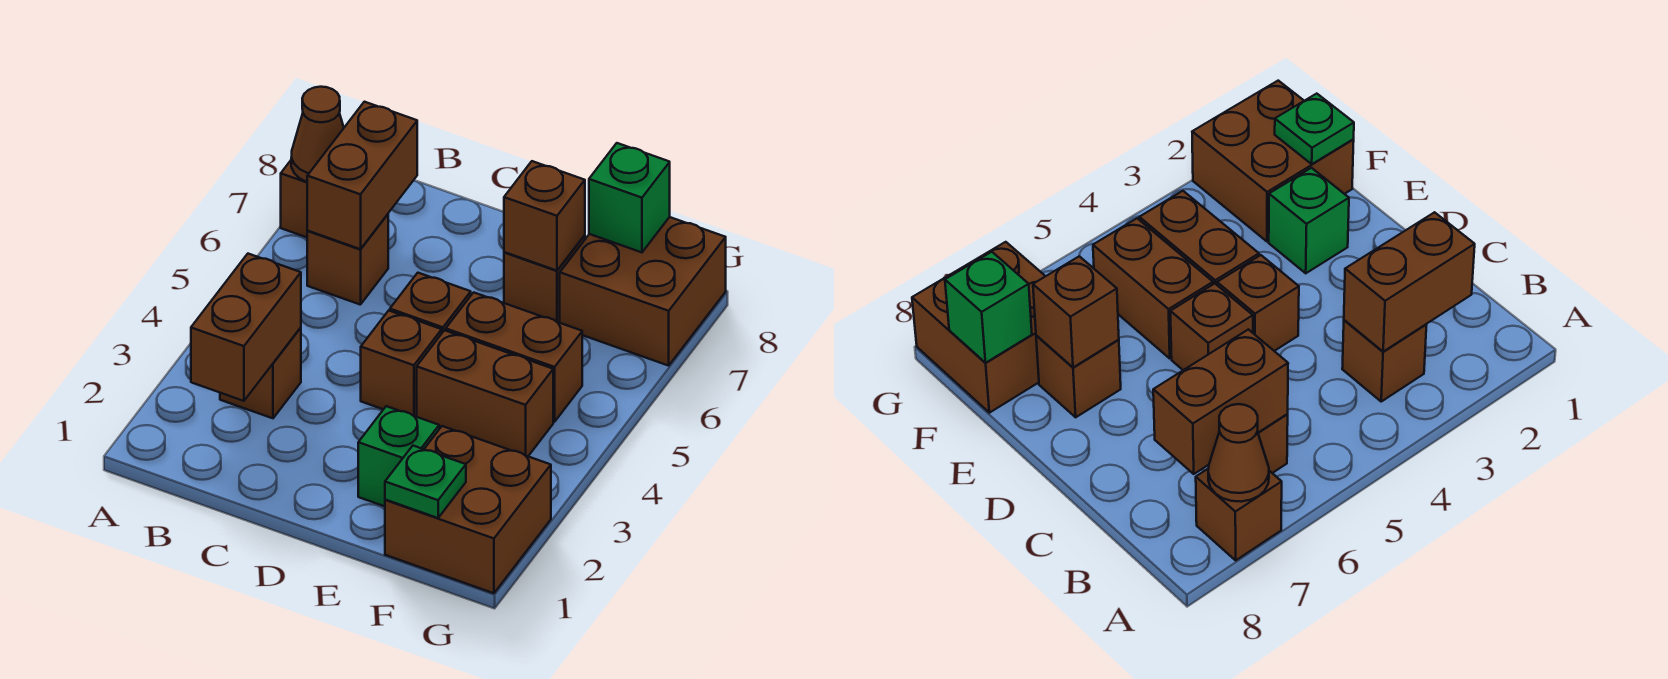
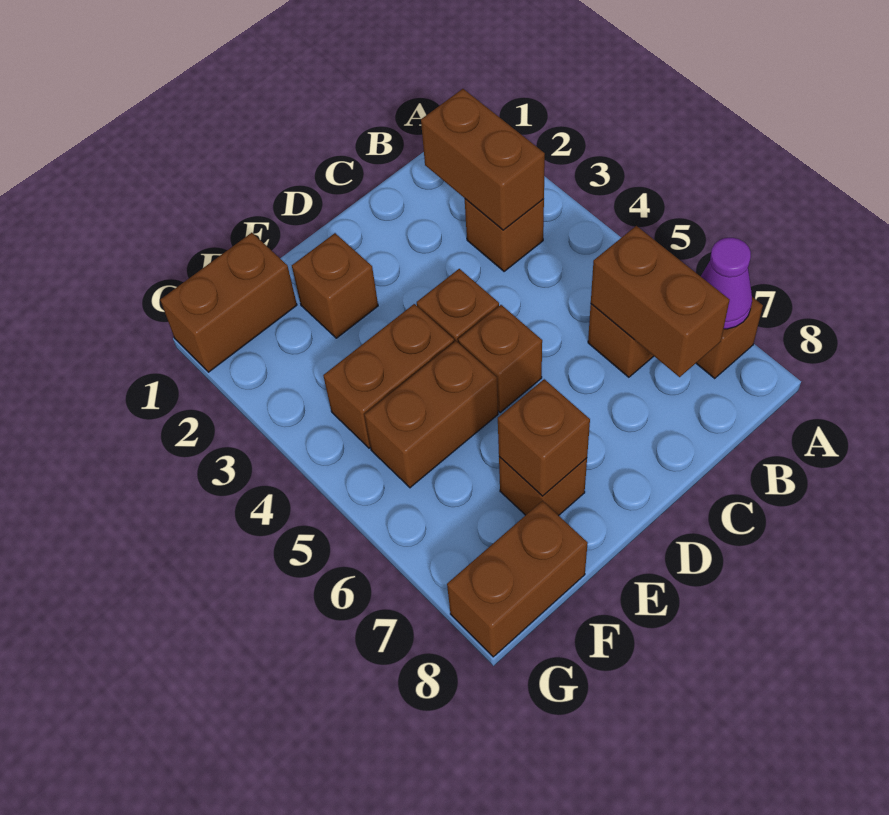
brown 1x1 cone [291,87,344,182] -> purple 1x1 cone [701,238,752,329]
green 1x1 brick [358,406,439,506] -> brown 1x1 brick [292,233,378,338]
brown 2x2 brick [385,426,551,593] -> brown 1x2 brick [160,233,297,372]
green 1x1 plate [385,446,466,518] -> none
brown 2x2 brick [560,217,726,366] -> brown 1x2 brick [447,501,588,657]
green 1x1 brick [589,143,670,252] -> none

